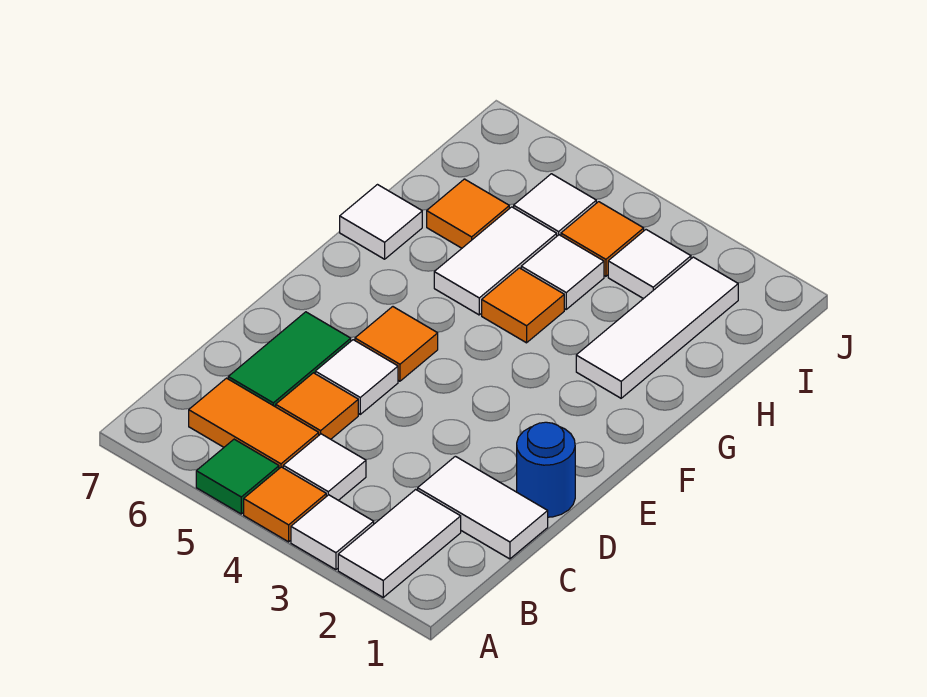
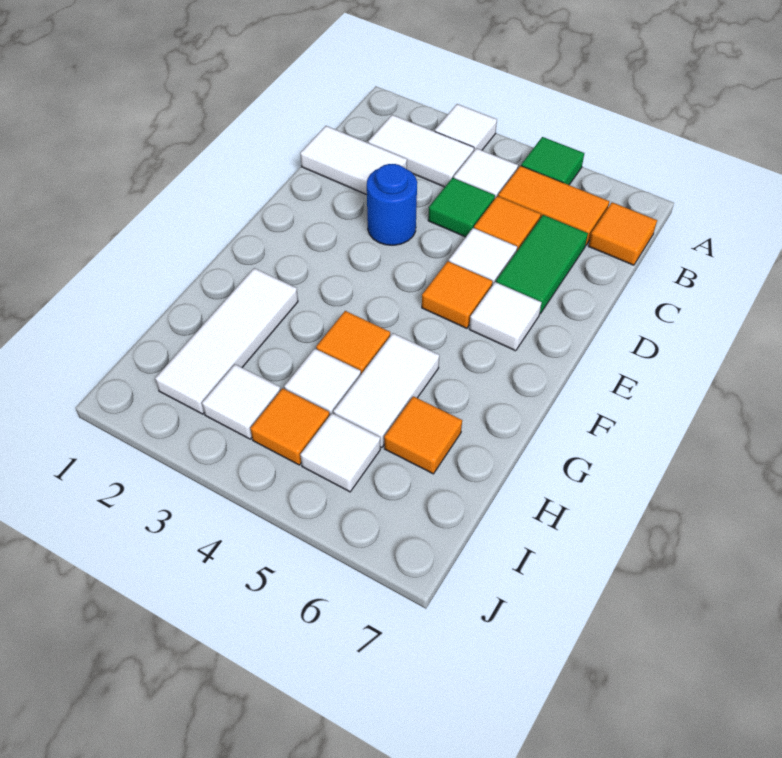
white 1x2 tile [338,489,461,597] -> white 1x2 tile turned to [368,115,474,187]
orange 1x1 tile [244,467,326,542] -> orange 1x1 tile moved to [589,202,657,265]
none -> green 1x1 tile [428,178,495,237]
blue 1x1 round brick [517,422,575,517] -> blue 1x1 round brick moved to [367,164,417,245]
white 1x1 tile [340,185,422,259] -> white 1x1 tile moved to [469,282,542,351]

